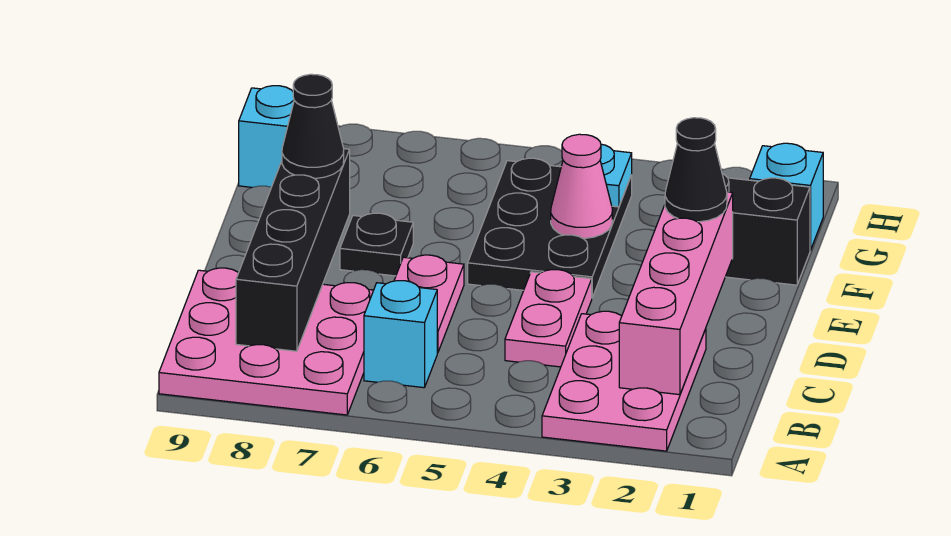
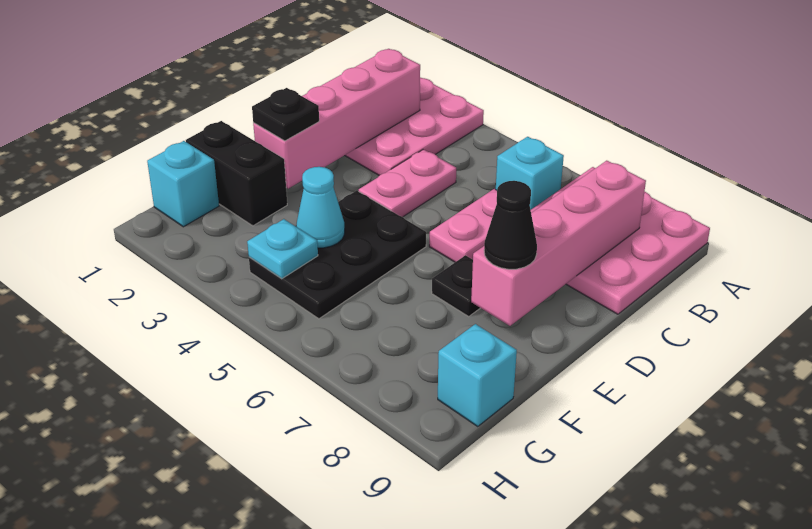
black 1x4 brick [236,149,350,351] -> pink 1x4 brick [471,161,646,326]
black 1x1 cone [665,118,727,222] -> black 1x1 plate [252,88,319,141]
pink 1x1 cone [551,134,612,238] -> cyan 1x1 cone [296,167,345,248]

